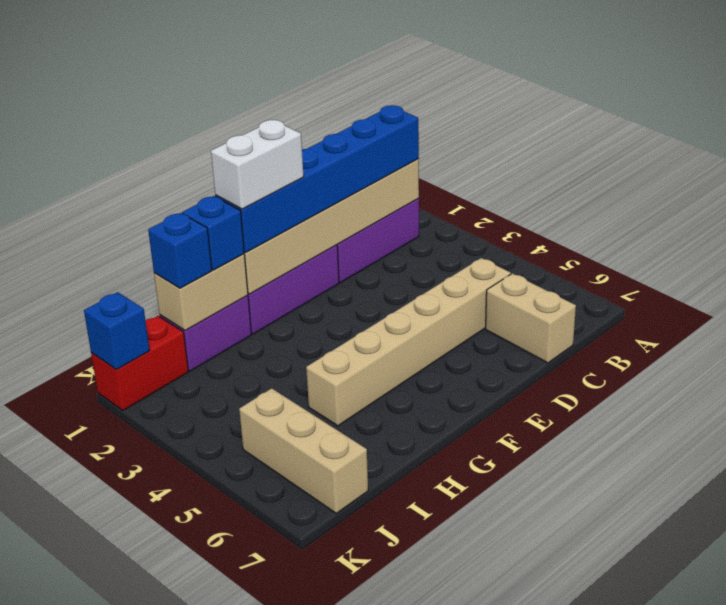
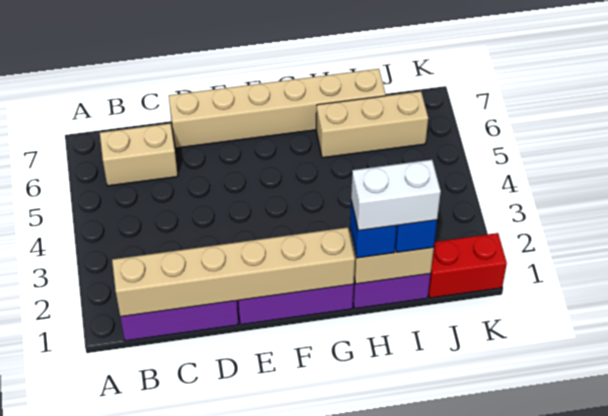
blue 1x6 brick [215,105,419,252] -> none
tan 1x6 brick [306,258,511,426] -> tan 1x6 brick moved to [169,69,386,148]
tan 1x2 brick [486,273,576,363] -> tan 1x2 brick turned to [100,123,178,186]
white 1x2 brick [211,120,304,209] -> white 1x2 brick moved to [351,160,441,231]
tan 1x3 brick [239,388,368,513] -> tan 1x3 brick turned to [316,91,428,158]
blue 1x1 brick [84,292,150,369] -> none

